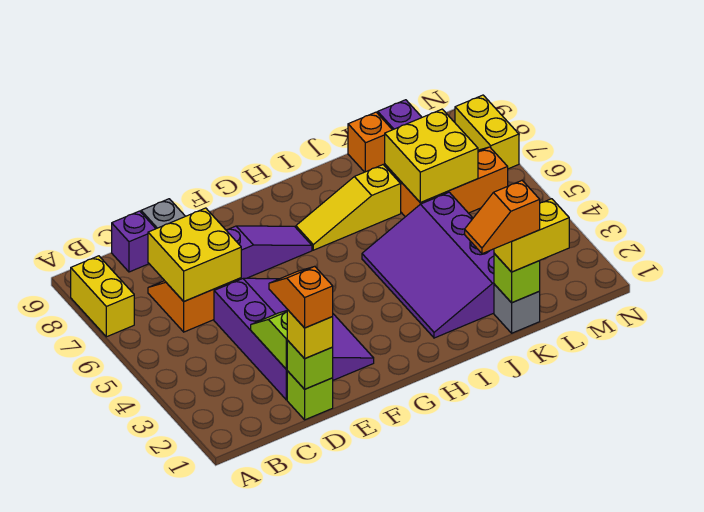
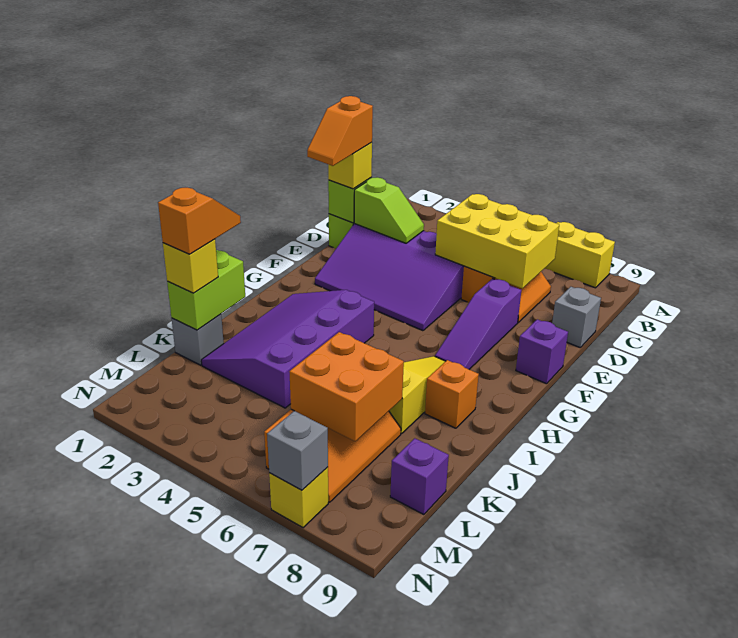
yellow 2x2 brick [148,208,241,301] -> yellow 2x3 brick [435,194,559,288]
purple 1x1 brick [112,211,156,272] -> purple 1x1 brick moved to [516,319,568,384]
orange 1x2 slope [269,266,333,328] -> orange 1x2 slope turned to [307,96,373,166]
purple 3x4 slope [362,192,494,338] -> purple 3x4 slope turned to [201,290,374,408]
lime 1x1 brick [494,254,540,303] -> lime 1x2 brick [167,250,245,330]
yellow 1x2 brick [494,199,569,272] -> yellow 1x1 brick [163,239,218,293]
yellow 2x2 brick [385,109,478,203] -> orange 2x2 brick [289,332,404,441]
orange 1x1 brick [348,112,392,172] -> orange 1x1 brick moved to [425,360,479,428]
yellow 1x2 brick [455,95,519,169] -> yellow 1x1 brick [269,467,328,528]
none -> grey 1x1 brick [267,411,328,490]

